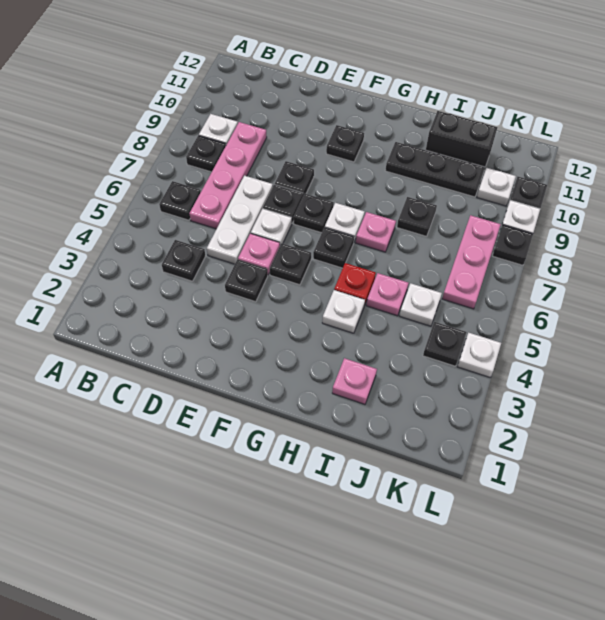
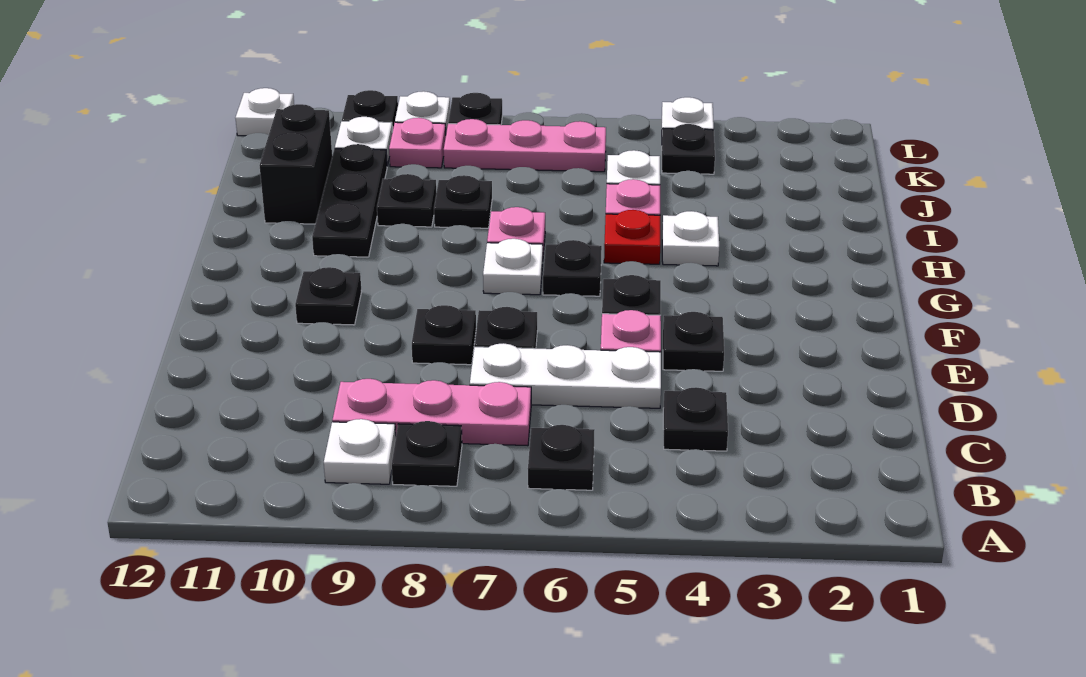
pink 1x4 plate [189,122,267,229] -> pink 1x3 plate [332,379,531,446]
white 1x1 plate [251,209,292,245] -> white 1x1 plate moved to [236,88,294,136]
black 1x1 plate [294,194,334,233] -> black 1x1 plate moved to [377,174,436,227]
pink 1x1 plate [332,358,377,404] -> pink 1x1 plate moved to [389,118,446,168]

